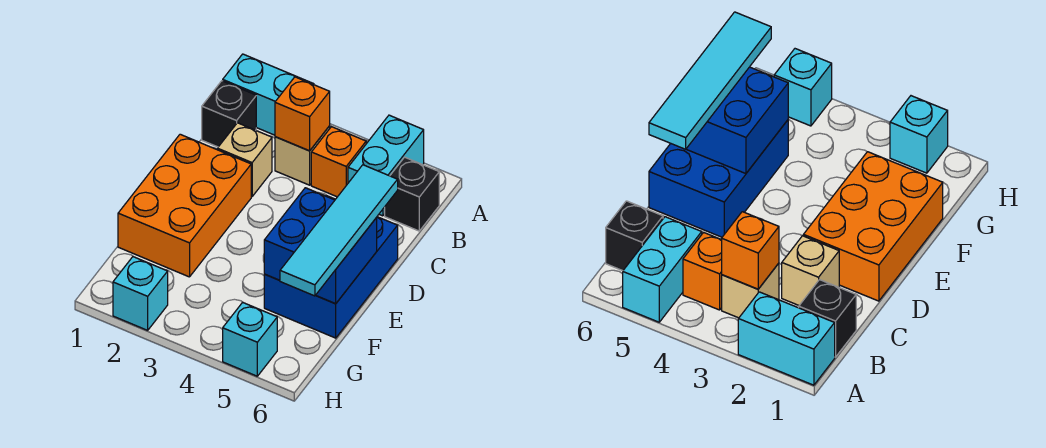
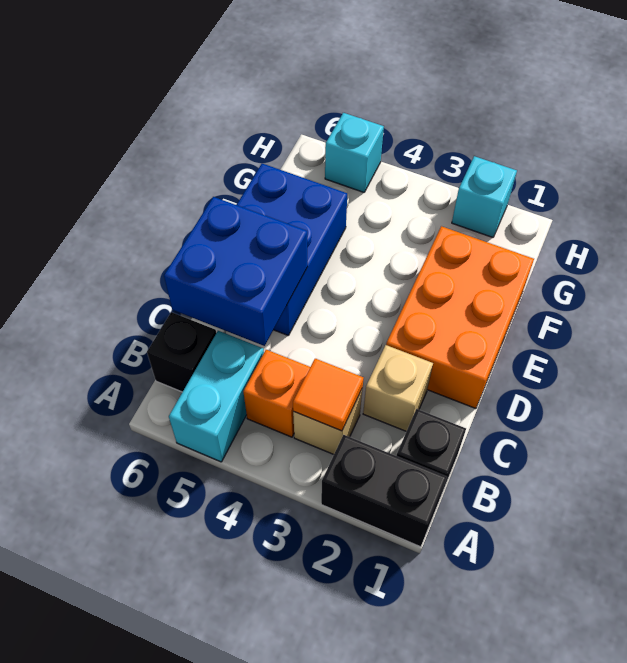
cyan 1x2 brick [223,54,313,135] -> black 1x2 brick [321,435,447,547]
orange 1x1 brick [275,77,330,151] -> orange 1x1 tile [293,359,363,431]
cyan 1x4 tile [280,165,398,296] -> none
blue 2x2 brick [264,188,377,304] -> blue 2x2 brick moved to [164,197,308,346]

